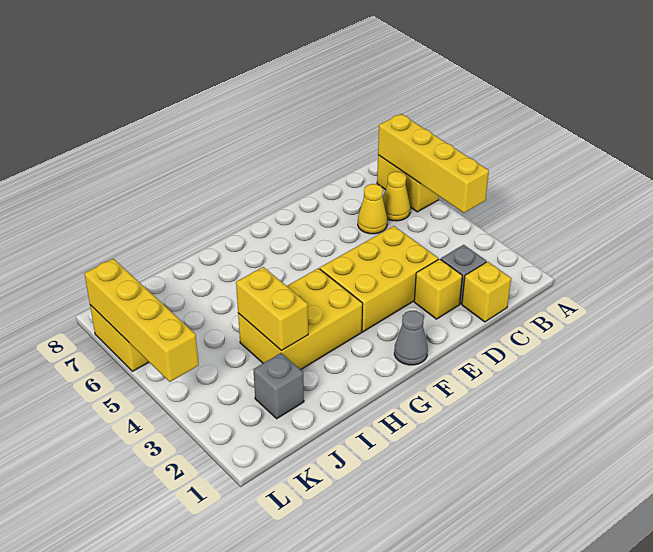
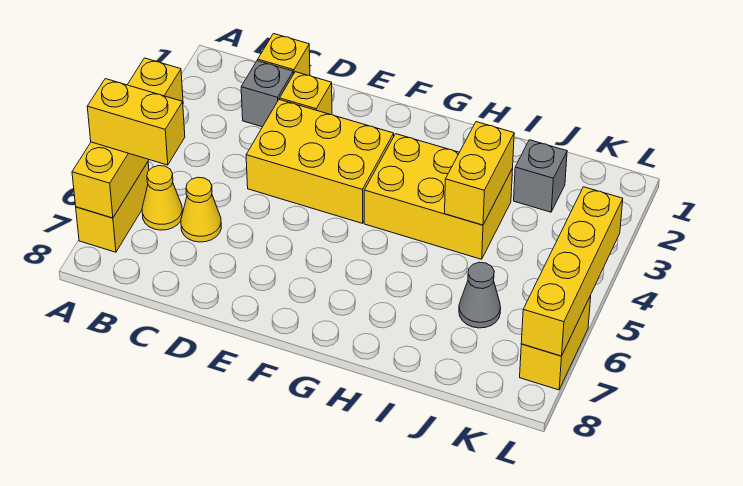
none -> yellow 1x2 brick [87,79,185,165]
grey 1x1 cone [394,311,428,365] -> grey 1x1 cone moved to [459,262,501,328]

